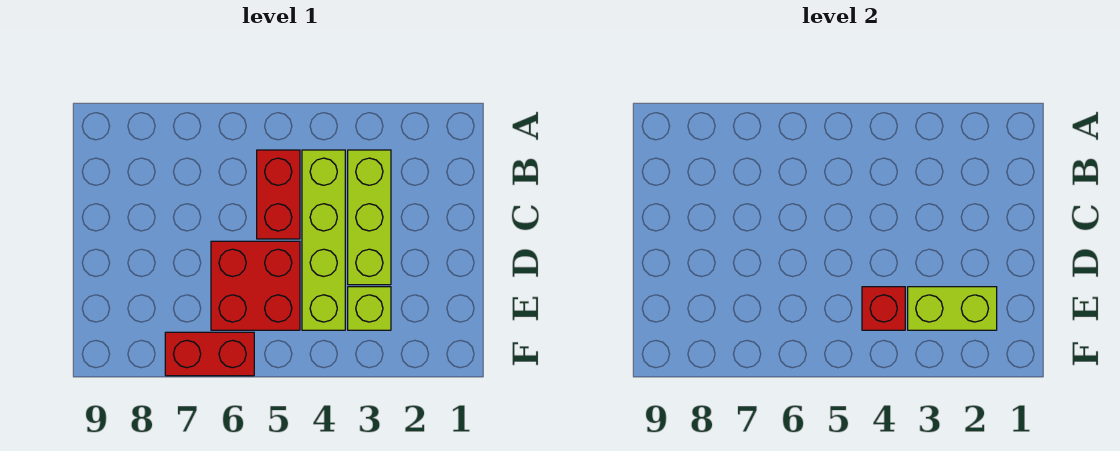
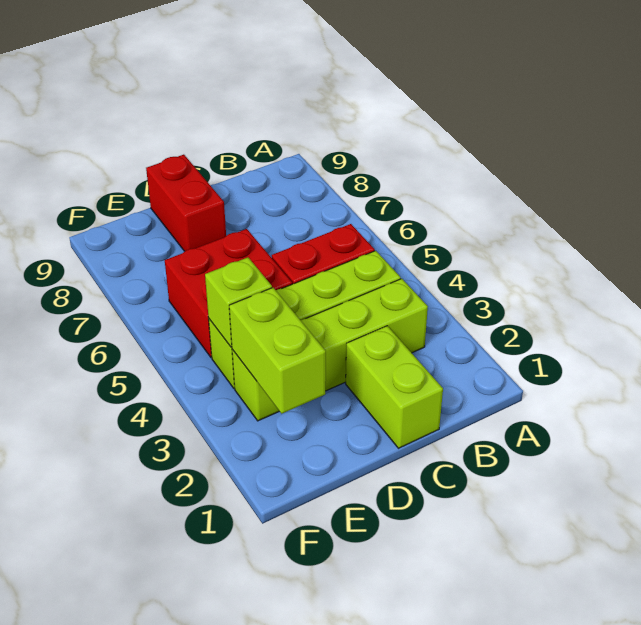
none -> lime 1x2 brick [346,326,443,448]
red 1x1 brick [862,287,905,330] -> lime 1x1 brick [205,257,272,347]
red 1x2 brick [165,332,254,376] -> red 1x2 brick moved to [146,155,226,251]

